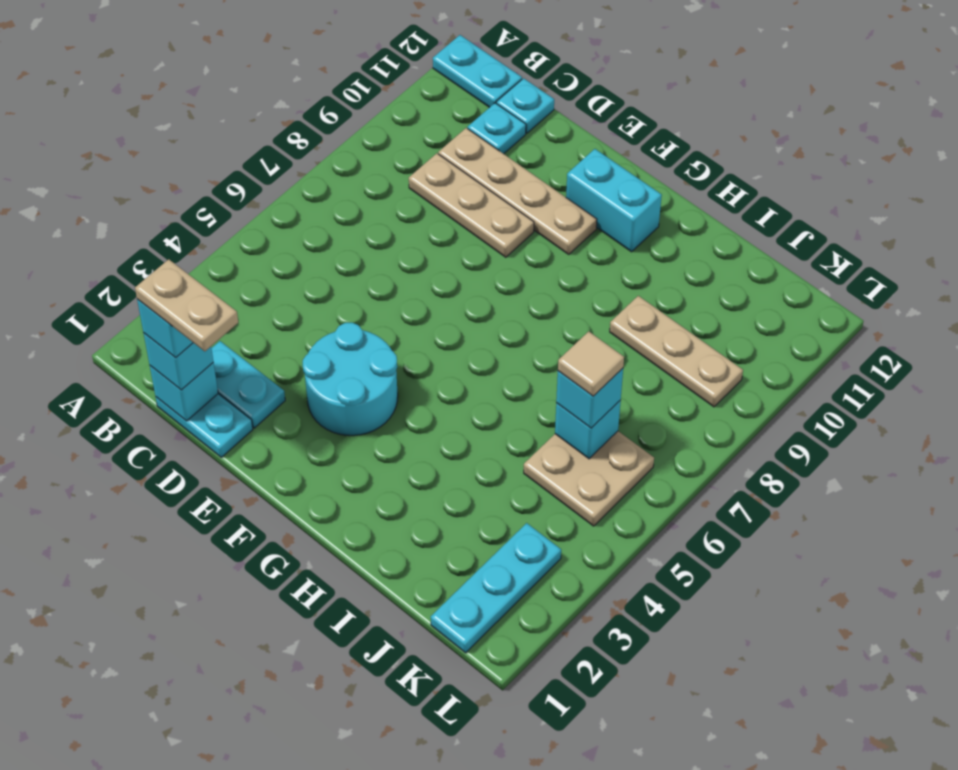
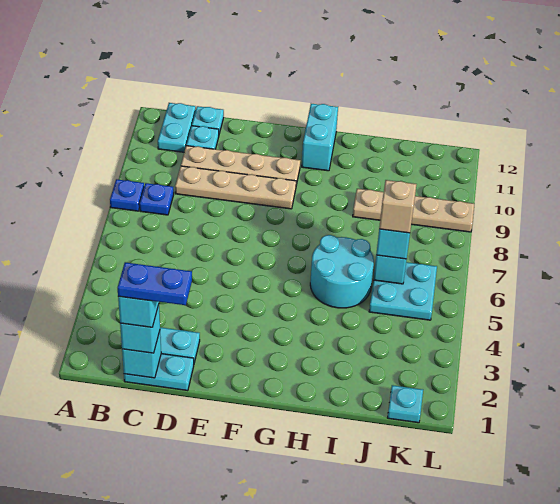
none -> blue 1x1 plate [110,179,144,211]
cyan 1x2 plate [433,35,522,108] -> cyan 1x2 plate turned to [158,103,196,152]
none -> blue 1x1 plate [140,183,174,215]
tan 1x2 plate [135,259,238,351] -> blue 1x2 plate [118,262,192,305]
tan 1x3 plate [409,153,534,257] -> tan 1x4 plate [175,166,296,209]
cyan 2x2 round brick [303,323,398,436] -> cyan 2x2 round brick moved to [310,235,374,308]
cyan 1x2 brick [566,149,662,252] -> cyan 1x2 brick turned to [302,104,338,171]
tan 1x3 plate [610,296,743,407] -> tan 1x4 plate [353,189,474,232]
tan 2x2 plate [524,431,654,526] -> cyan 2x2 plate [369,262,437,320]
tan 1x1 tile [558,331,624,396] -> tan 1x1 brick [379,180,417,233]
cyan 1x3 plate [431,523,561,653] -> cyan 1x1 plate [388,385,423,423]

